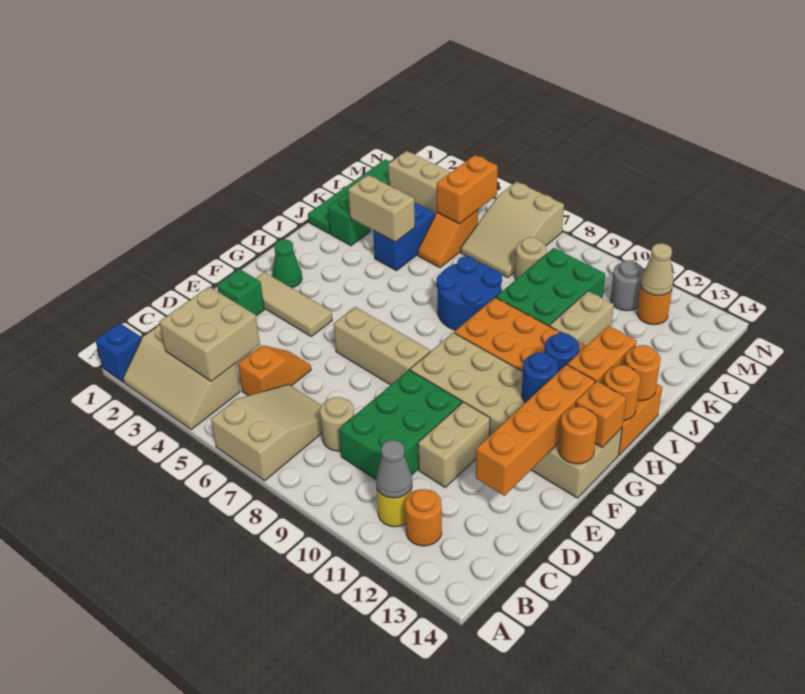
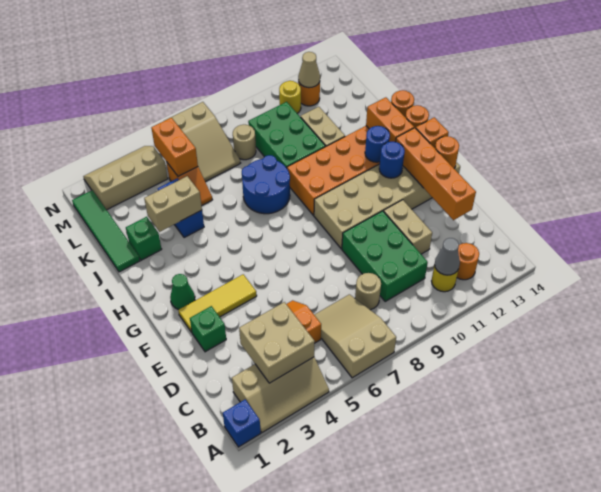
tan 1x3 tile [256,272,332,336] -> yellow 1x3 tile [178,274,257,332]
tan 1x3 brick [334,307,430,385] -> none
grey 1x1 round brick [610,260,644,311] -> yellow 1x1 round brick [279,81,301,113]

